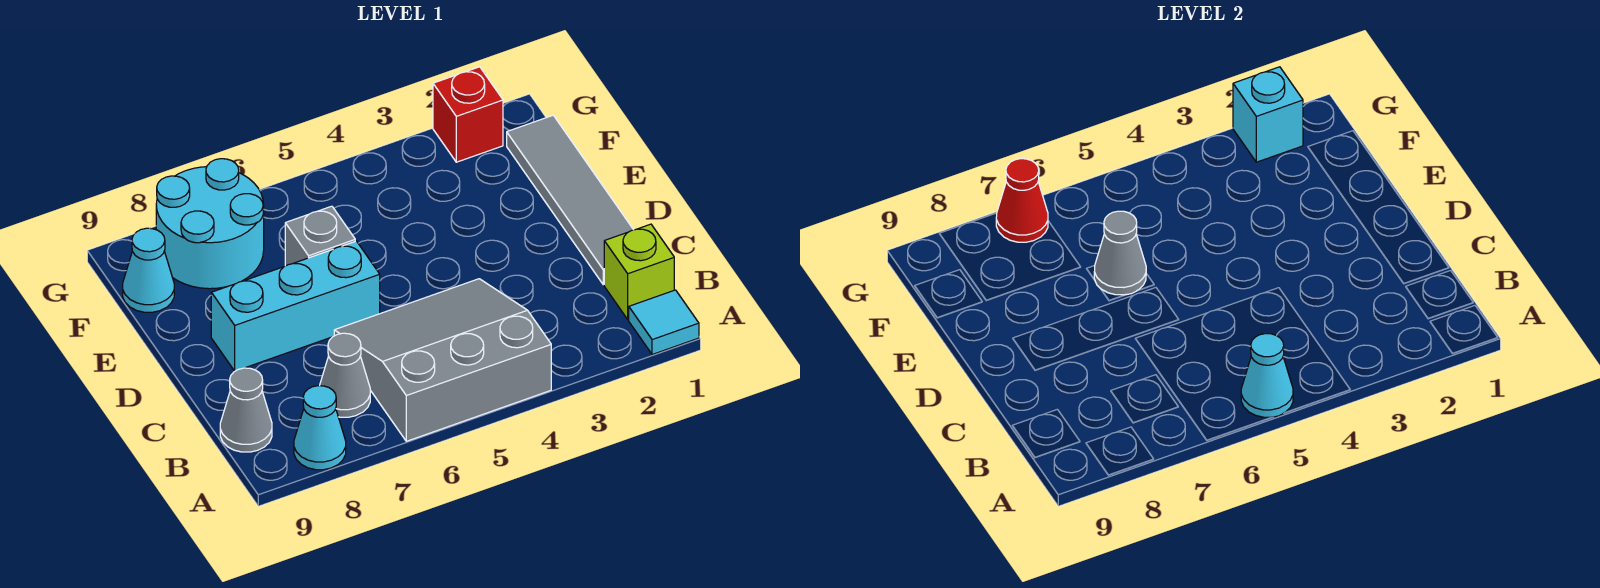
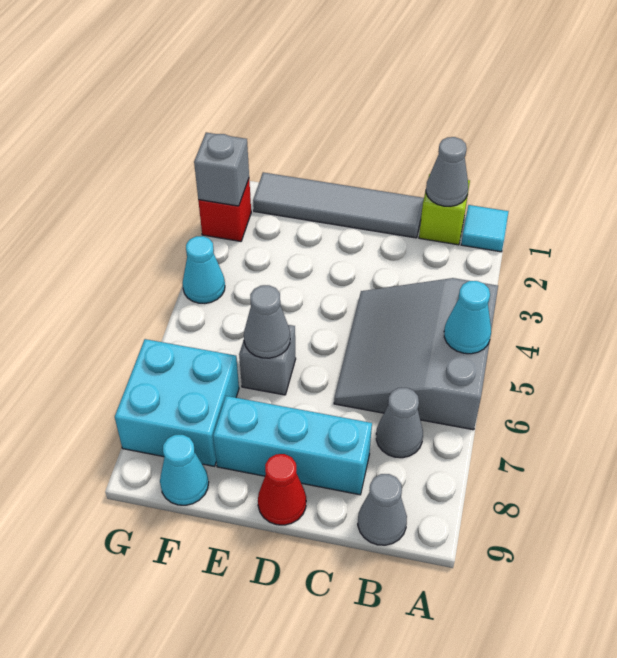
cyan 1x1 cone [294,386,346,470] -> cyan 1x1 cone moved to [182,236,225,303]
none -> grey 1x1 cone [426,137,468,206]
cyan 1x3 brick [211,241,380,371] -> cyan 1x3 brick turned to [213,396,372,495]
cyan 2x2 round brick [156,159,264,289] -> cyan 2x2 brick [115,339,239,466]
cyan 1x1 brick [1233,67,1303,162] -> grey 1x1 brick [194,133,249,206]
red 1x1 cone [996,159,1048,242] -> red 1x1 cone moved to [258,454,306,525]

